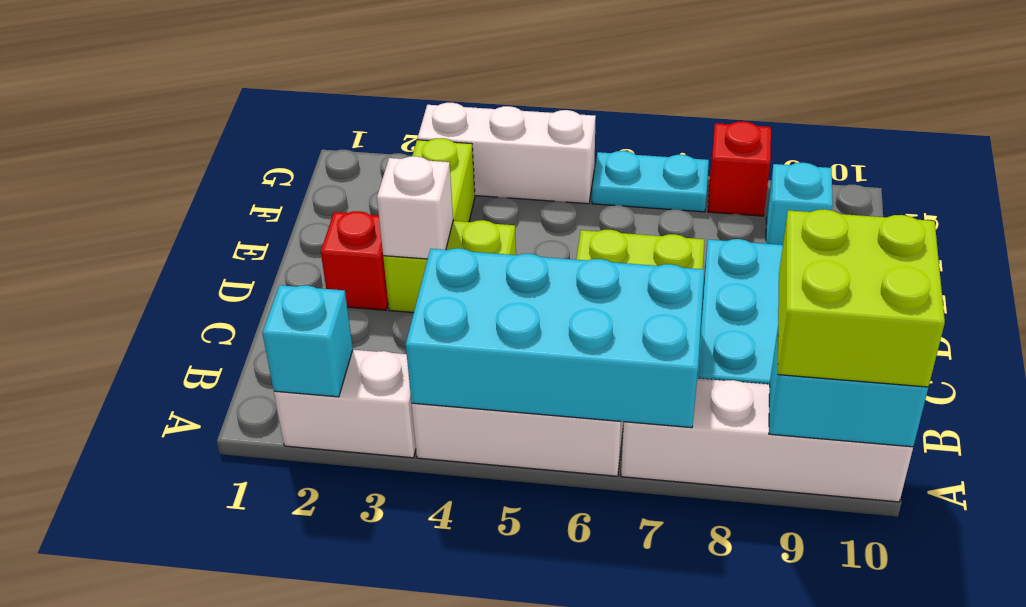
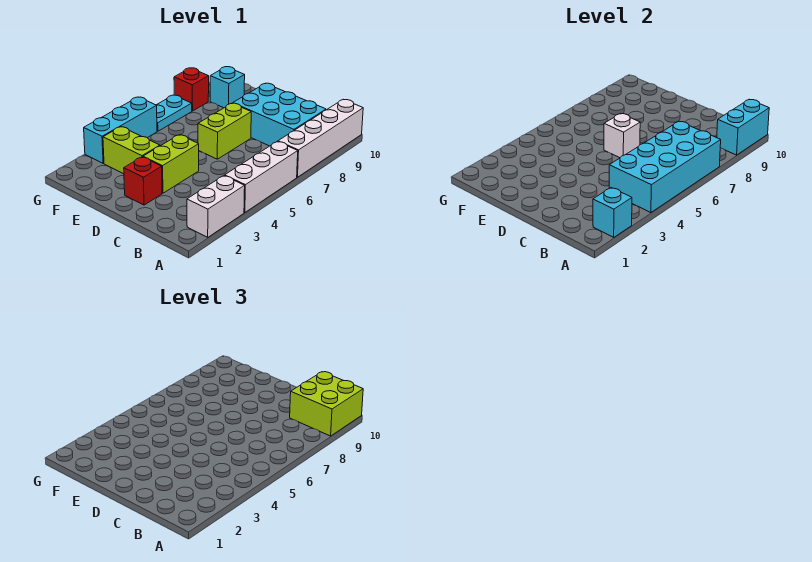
white 1x1 brick [377,156,453,259] -> white 1x1 brick moved to [604,114,640,158]
white 1x3 brick [417,103,596,204] -> cyan 1x3 brick [84,97,157,163]

